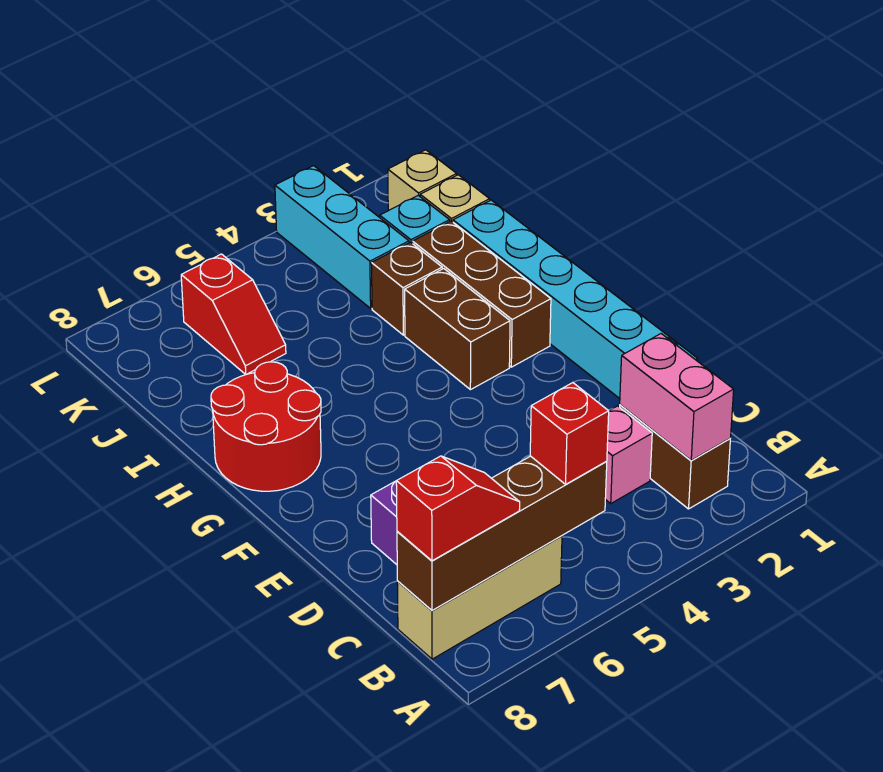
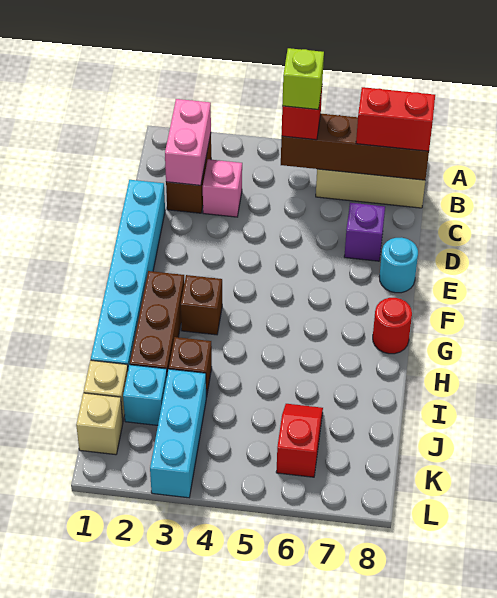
none -> lime 1x1 brick [282,48,324,109]
red 1x2 slope [396,456,520,561] -> red 1x2 brick [356,87,435,151]
none -> cyan 1x1 round brick [379,238,418,293]
brown 1x2 brick [405,269,510,390] -> brown 1x1 brick [181,275,222,335]
red 2x2 round brick [211,362,321,491] -> red 1x1 round brick [373,298,412,354]

